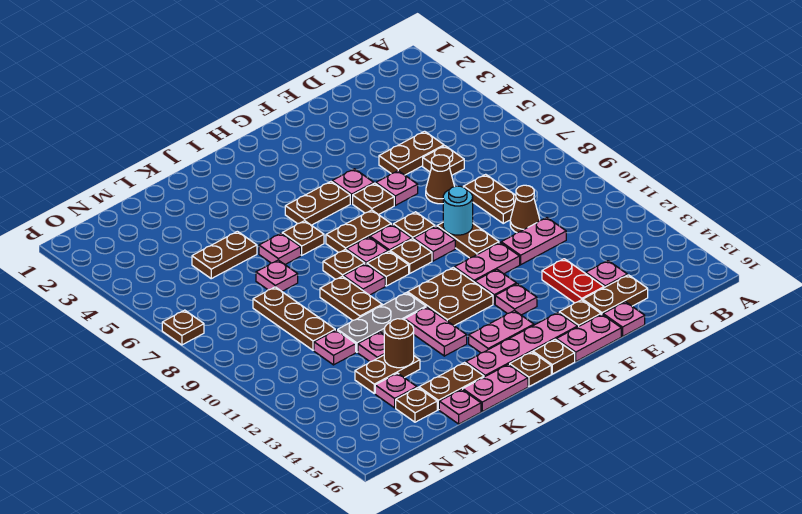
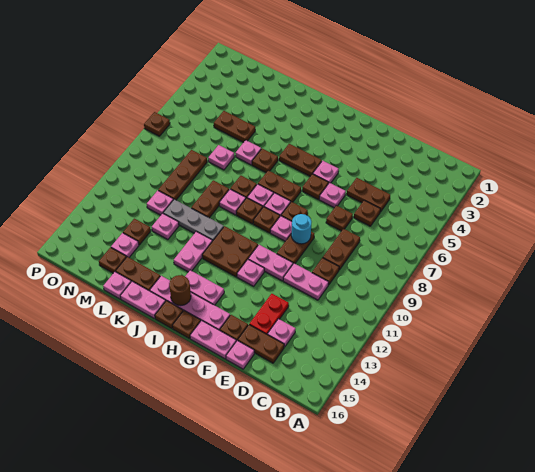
brown 1x1 cone [510,185,540,233] -> brown 1x1 plate [312,258,339,285]
brown 1x1 cone [426,155,455,204] -> brown 1x1 plate [326,205,353,231]
pink 1x1 plate [495,284,537,315] -> none
brown 1x2 plate [355,355,420,393] -> brown 1x1 plate [123,219,151,245]
brown 1x1 round brick [384,319,414,368] -> brown 1x1 round brick moved to [169,275,191,306]

